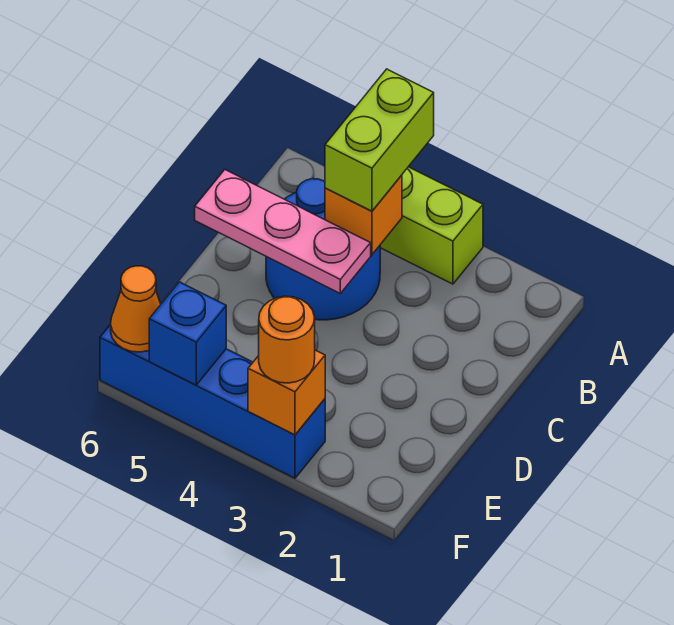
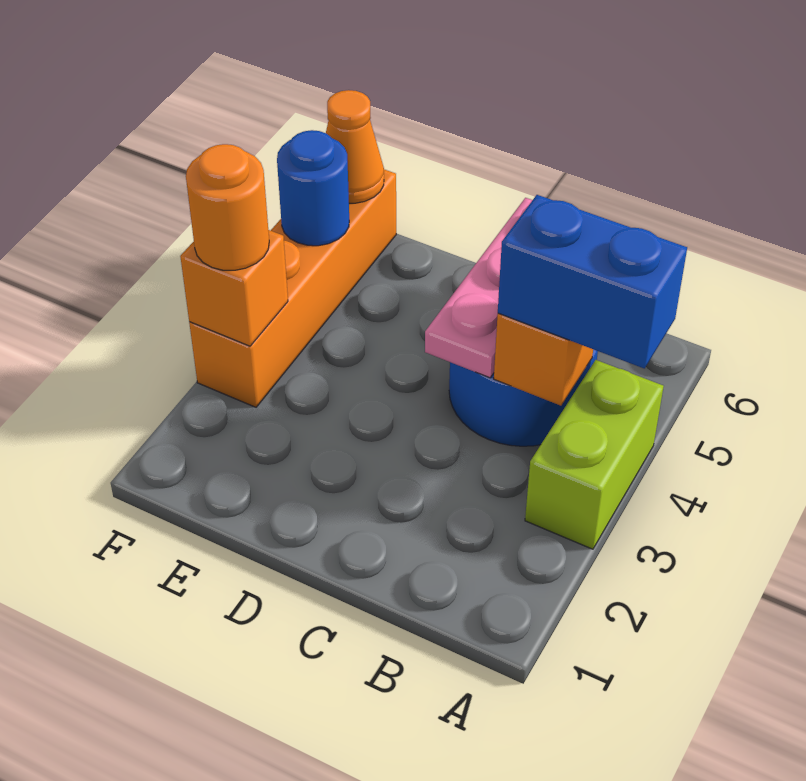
lime 1x2 brick [325,69,434,211] -> blue 1x2 brick [498,195,687,369]
blue 1x4 brick [100,324,325,478] -> orange 1x4 brick [189,169,396,407]
blue 1x1 brick [149,282,226,385] -> blue 1x1 round brick [277,130,349,246]

